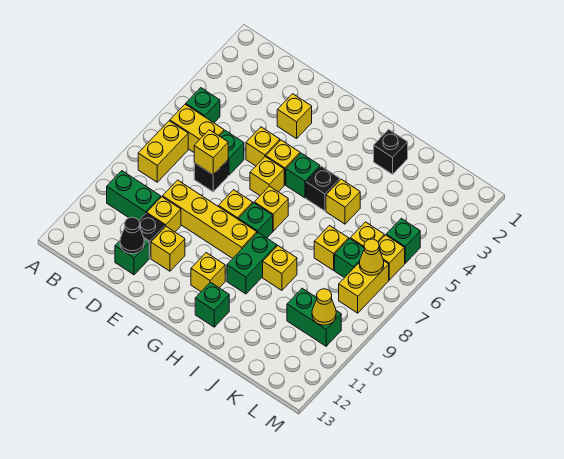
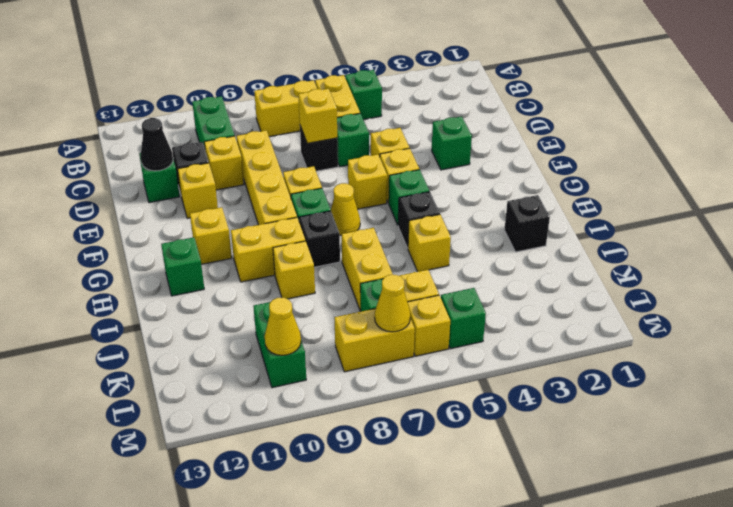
yellow 1x1 brick [277,94,312,139] -> green 1x1 brick [432,116,472,170]
yellow 1x1 brick [254,186,288,231] -> yellow 1x1 cone [331,183,360,235]
none -> black 1x1 brick [299,211,340,267]
green 1x2 brick [227,233,277,294] -> yellow 1x2 brick [231,217,305,282]
yellow 1x1 brick [314,226,349,270] -> yellow 1x2 brick [342,228,393,311]

